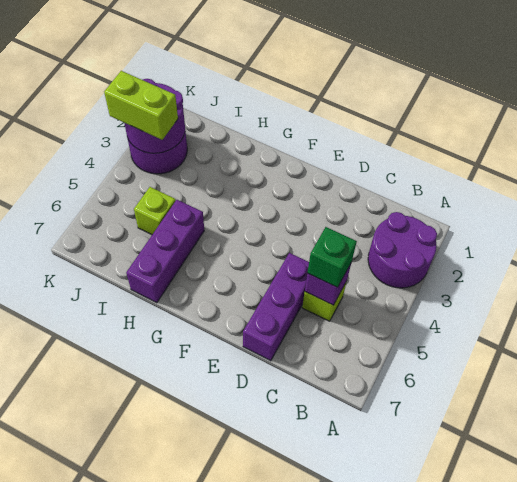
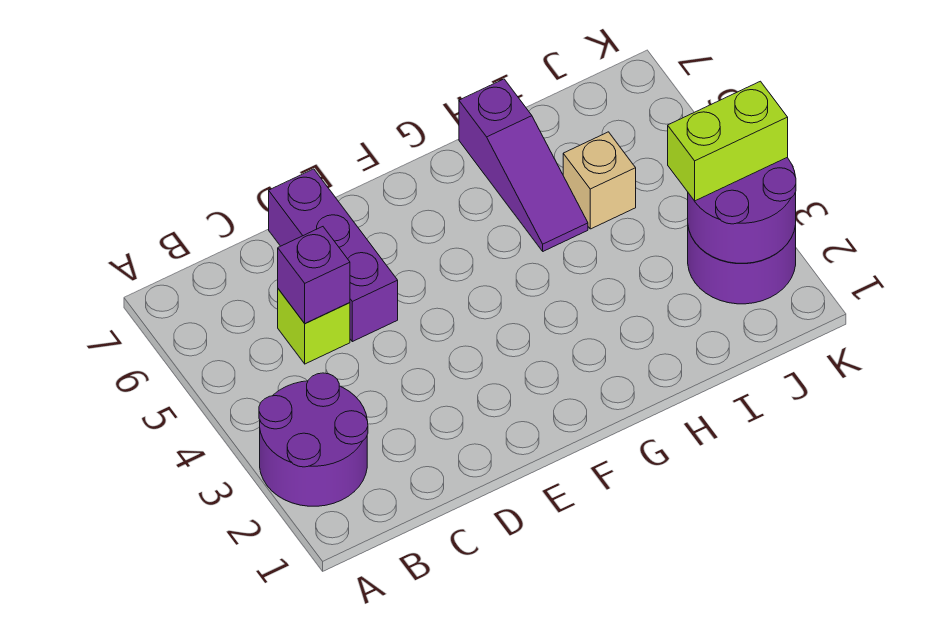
green 1x1 brick [308,227,357,287] -> none
purple 1x3 brick [126,200,204,303] -> purple 1x3 slope [459,79,588,251]
lime 1x1 brick [134,187,176,235] -> tan 1x1 brick [563,132,636,229]

